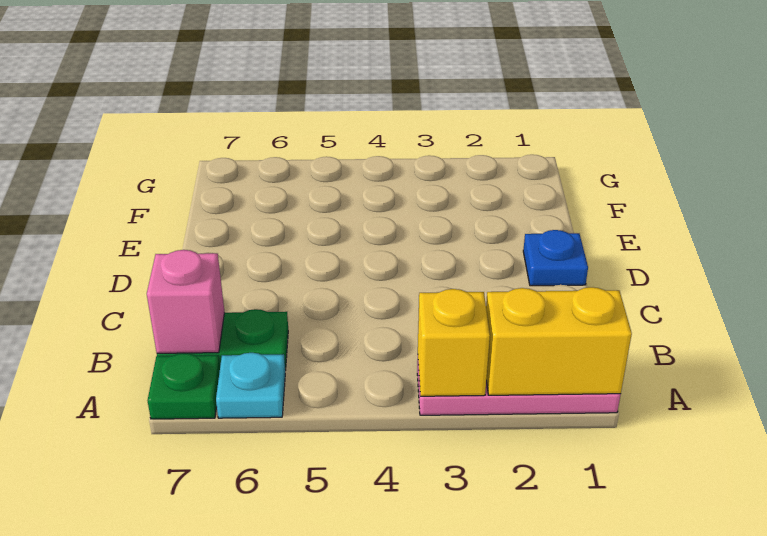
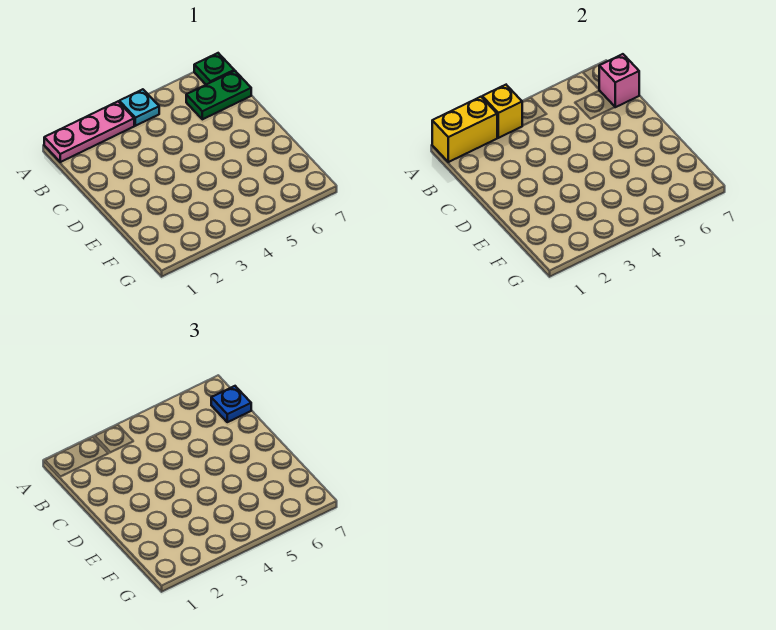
cyan 1x1 plate [216,353,285,418] -> cyan 1x1 plate moved to [119,89,159,126]
blue 1x1 plate [523,230,588,286] -> blue 1x1 plate moved to [211,386,251,422]

